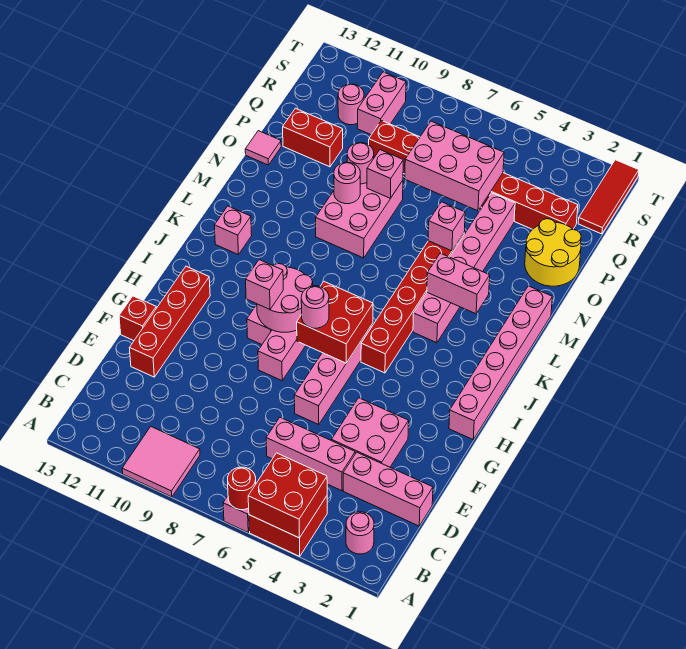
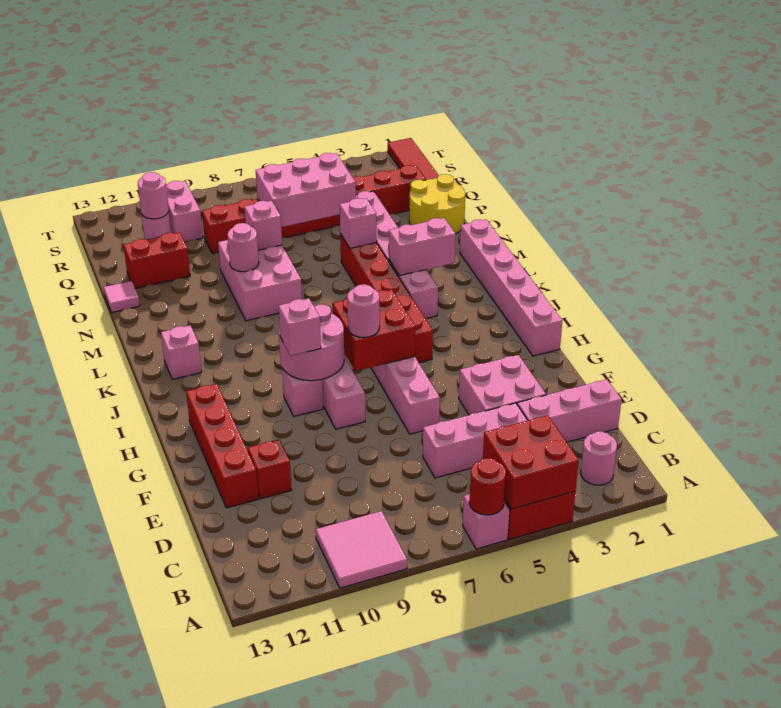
red 1x1 brick [119,296,156,341] -> red 1x1 brick moved to [248,440,292,499]
pink 1x1 round brick [347,143,374,184] -> pink 1x1 round brick moved to [138,172,169,219]

